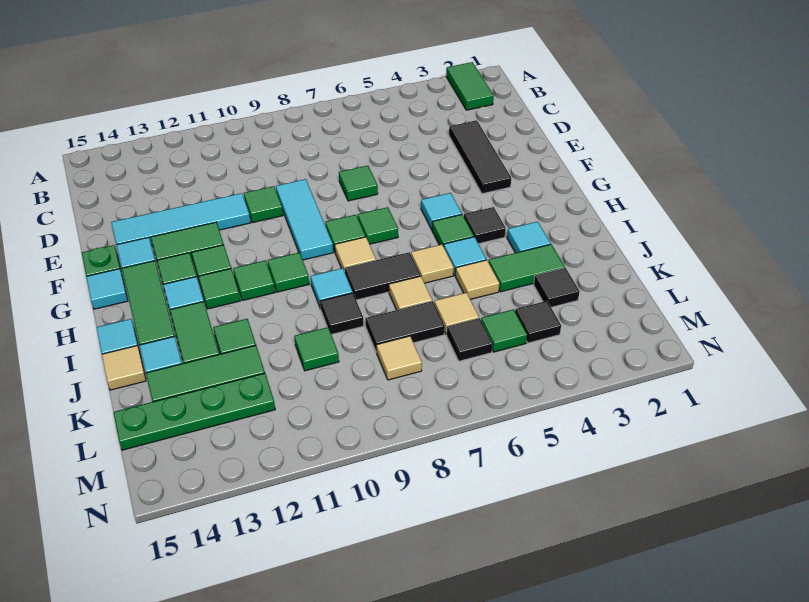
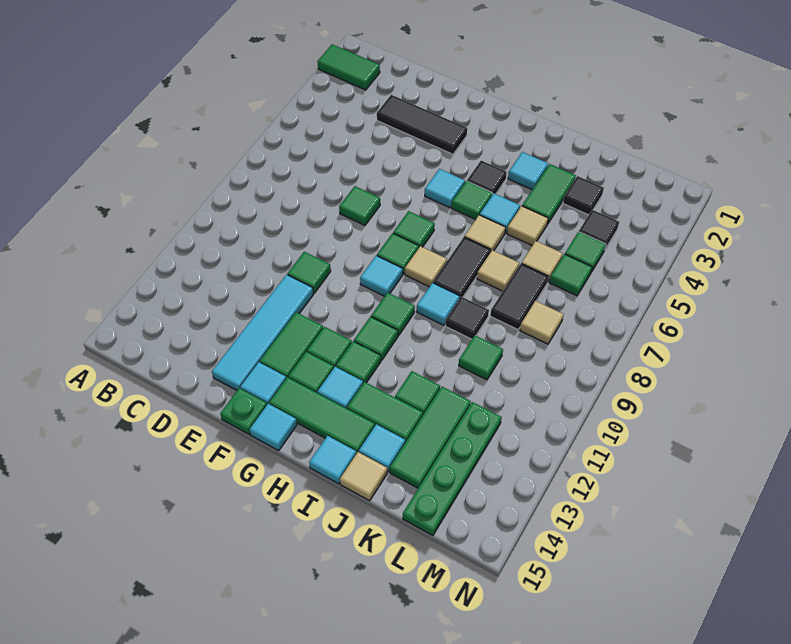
cyan 1x3 tile [276,179,333,260] -> cyan 1x1 tile [360,256,403,296]
black 1x1 tile [447,318,493,361] -> green 1x1 tile [549,254,592,296]

